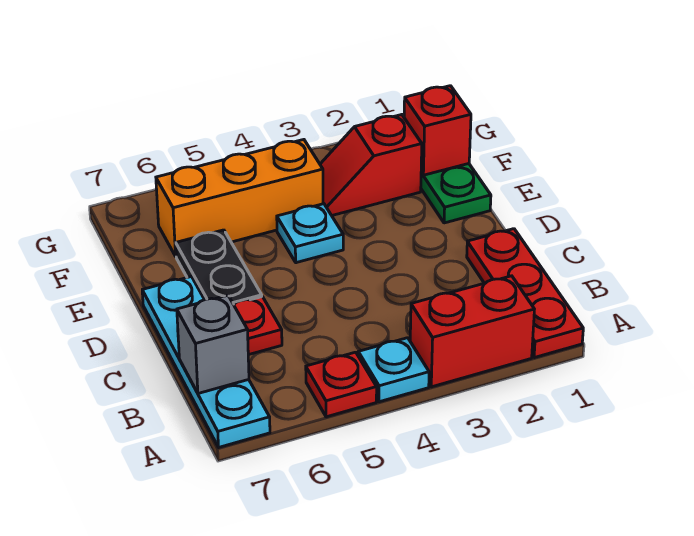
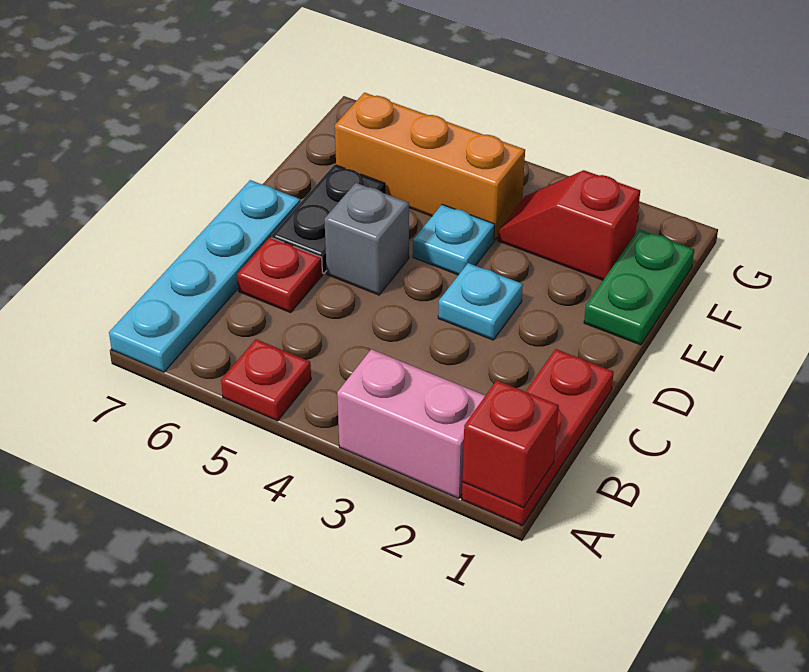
red 1x2 brick [410,276,534,387] -> pink 1x2 brick [337,349,485,499]
cyan 1x1 plate [358,338,429,402] -> cyan 1x1 plate moved to [438,263,523,340]
grey 1x1 brick [177,295,249,393] -> grey 1x1 brick moved to [324,183,409,295]
red 1x1 brick [404,86,471,175] -> red 1x1 brick moved to [462,380,559,508]

